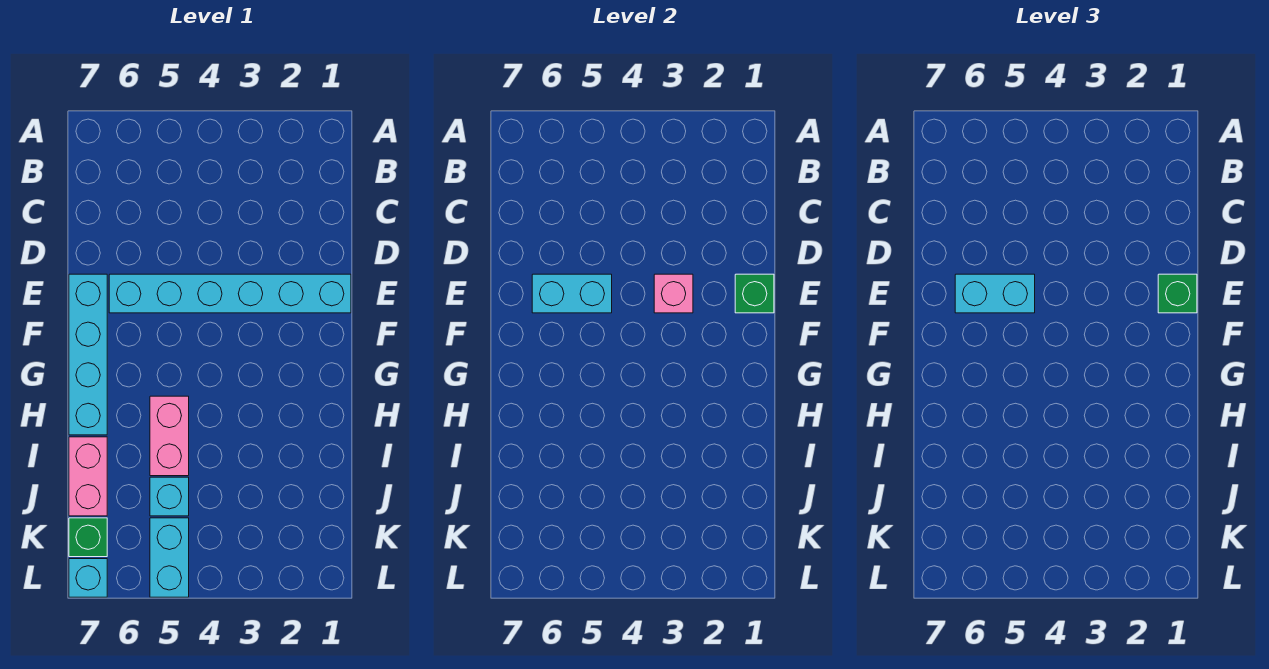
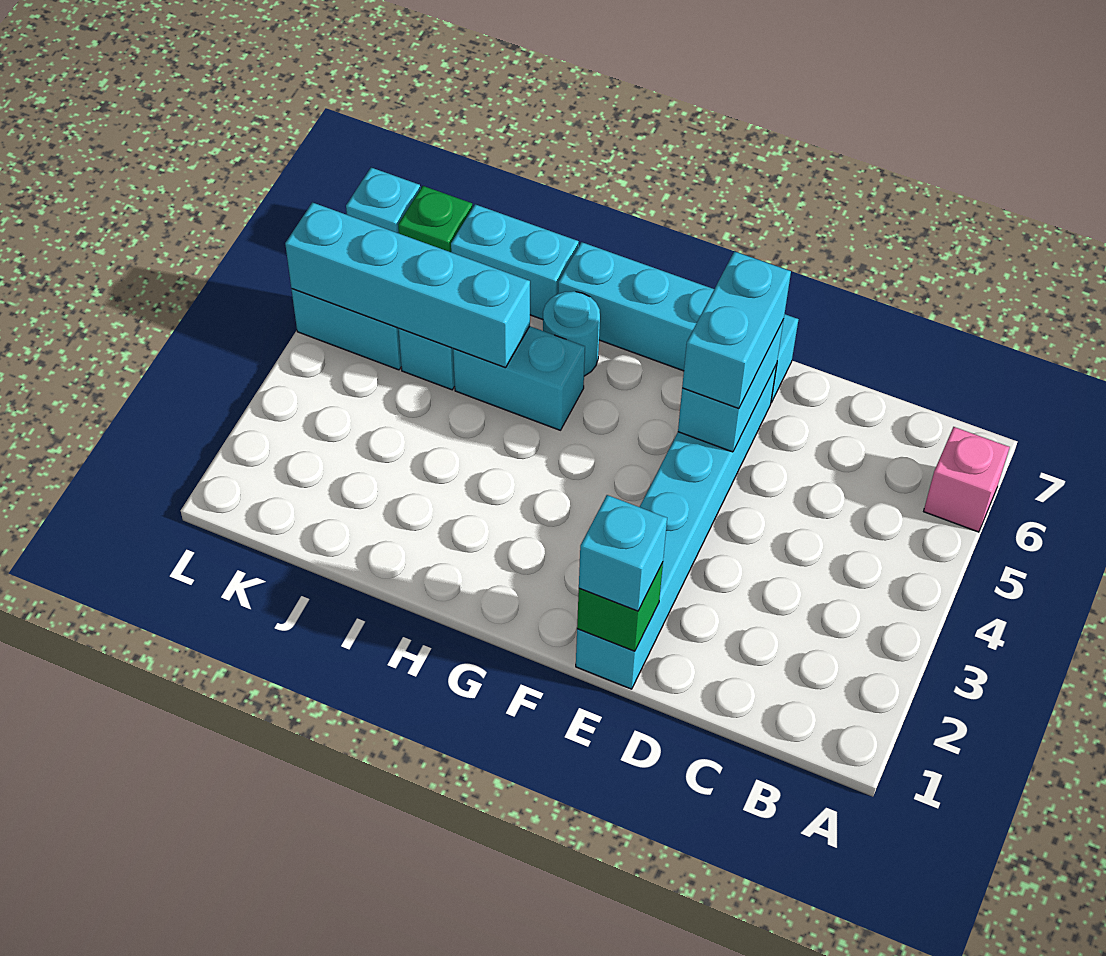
green 1x1 brick [1158,274,1197,313] -> cyan 1x1 brick [579,495,667,611]
pink 1x1 brick [654,274,693,313] -> pink 1x1 brick moved to [924,427,1010,532]
pink 1x2 brick [150,396,189,476] -> cyan 1x2 brick [453,326,585,430]
none -> cyan 1x1 round brick [543,291,600,376]
none -> cyan 1x4 brick [285,202,530,368]
pink 1x2 brick [69,437,107,516] -> cyan 1x2 brick [451,204,579,320]

